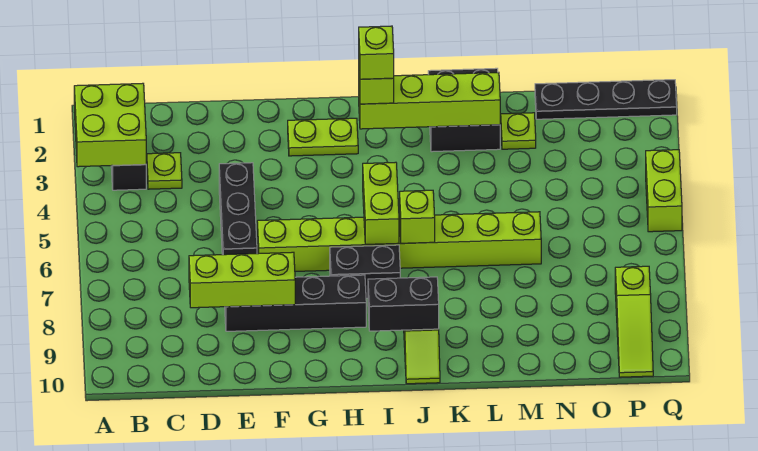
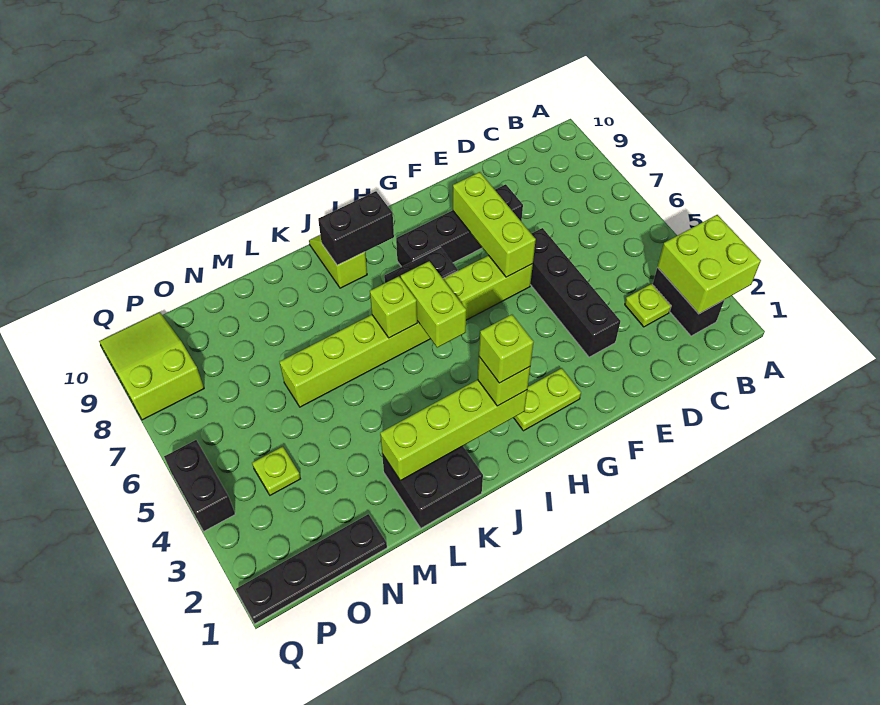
lime 1x3 brick [189,252,295,308] -> lime 1x3 brick turned to [453,172,536,277]
black 1x3 brick [219,163,257,255] -> black 1x4 brick [530,228,620,357]
lime 1x1 plate [501,113,536,149] -> lime 1x1 plate moved to [252,447,300,495]
lime 1x3 slope [615,266,653,377] -> lime 2x3 slope [99,312,204,420]
lime 1x2 brick [646,150,682,232] -> black 1x2 brick [164,440,235,531]

